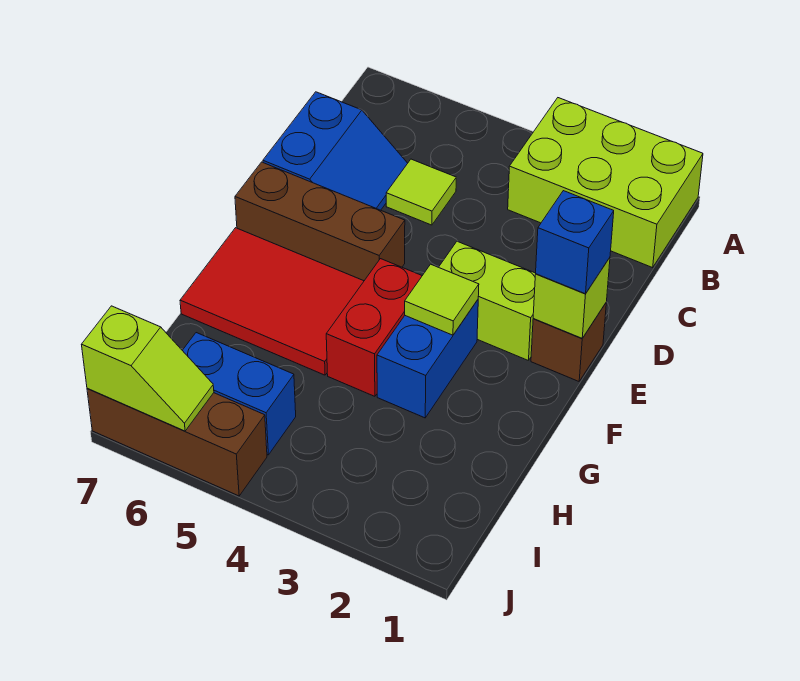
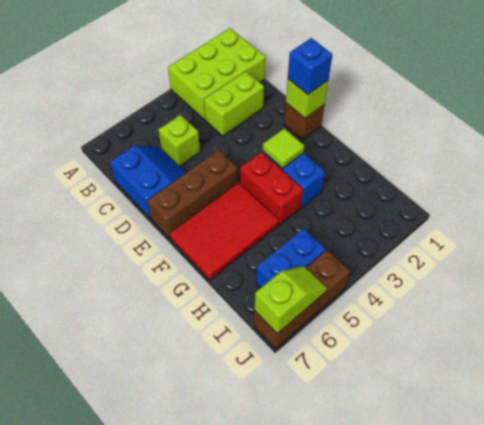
lime 1x1 tile [386,159,456,225] -> lime 1x1 brick [158,115,200,166]
lime 1x2 brick [439,241,536,361] -> lime 1x2 brick moved to [204,71,264,136]

